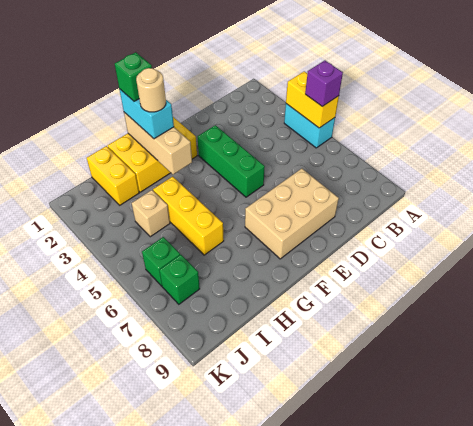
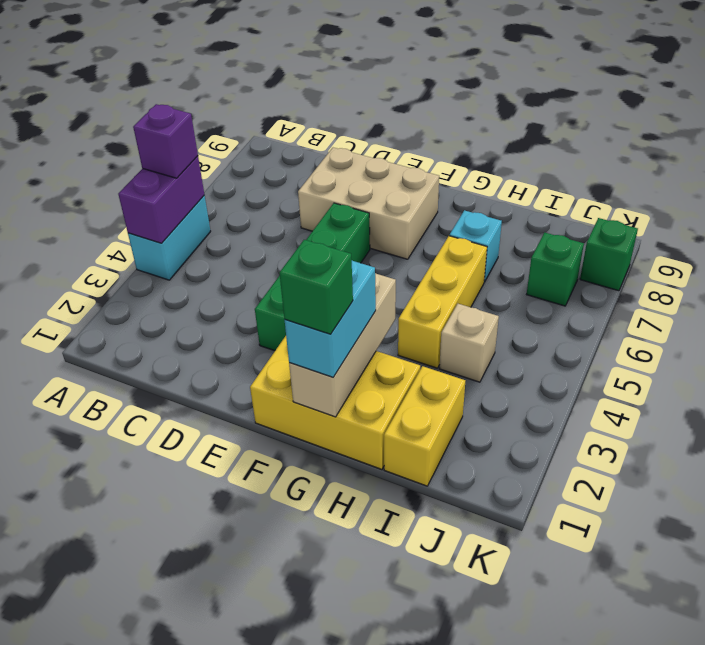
yellow 1x2 brick [286,71,339,128] -> purple 1x2 brick [118,156,204,243]
green 1x3 brick [198,125,265,197] -> green 1x4 brick [255,203,370,351]
tan 1x1 round brick [136,68,166,112] -> none
none -> cyan 1x1 brick [449,210,502,282]
green 1x1 brick [142,237,180,286] -> green 1x1 brick moved to [580,218,638,291]

